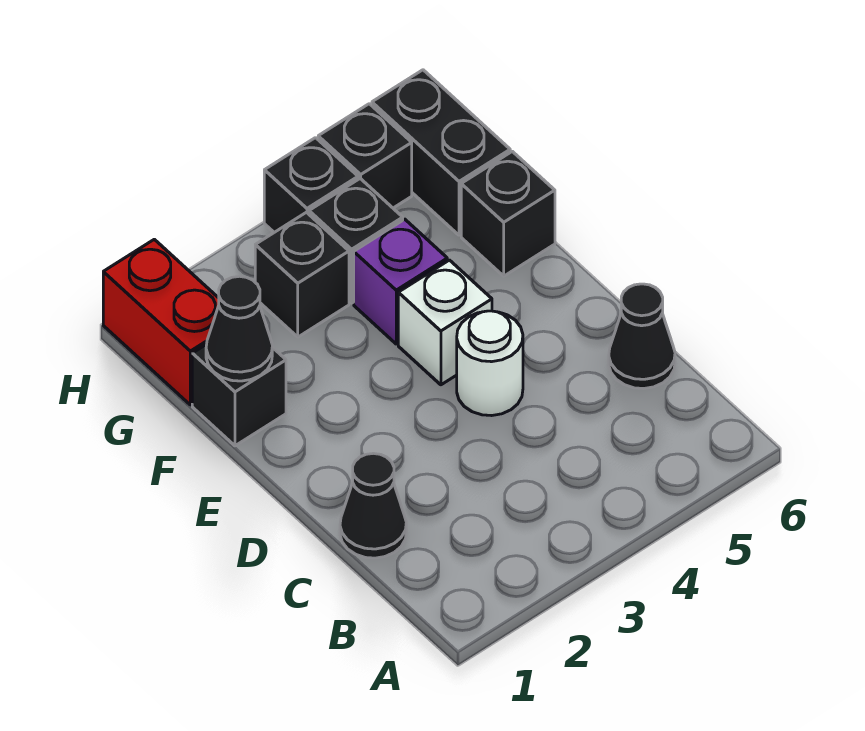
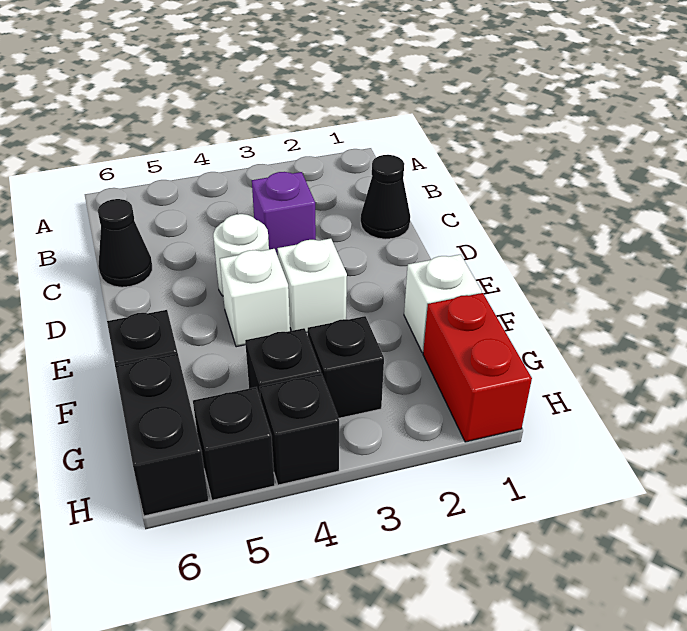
none -> white 1x1 brick [277,238,347,333]
black 1x1 brick [192,344,286,446] -> white 1x1 brick [404,254,482,353]
black 1x1 cone [206,276,272,381] -> none
purple 1x1 brick [354,219,447,344] -> purple 1x1 brick moved to [252,172,316,256]

